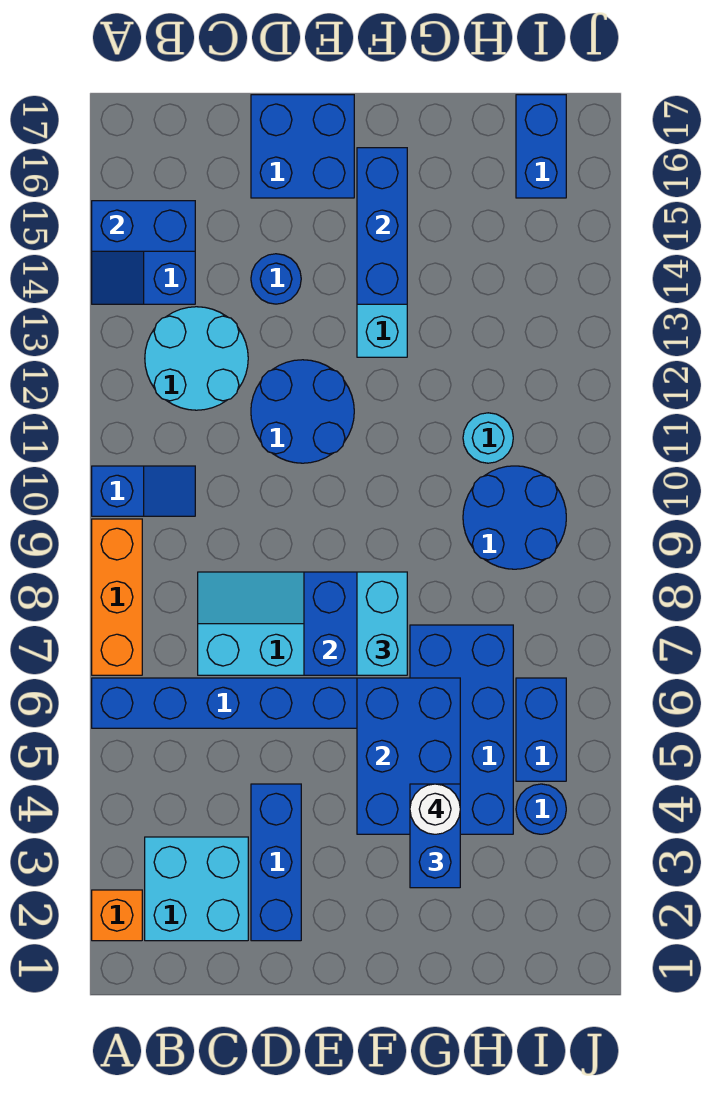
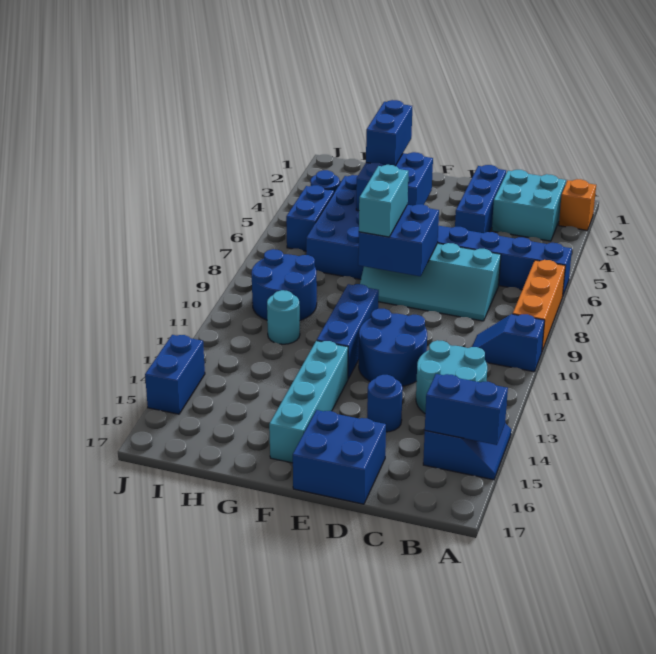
blue 2x3 brick [357,678,460,834] -> blue 2x2 brick [356,152,433,211]
blue 1x3 brick [357,148,407,304] -> blue 1x3 brick moved to [317,284,379,379]
white 1x1 round brick [410,784,460,834] -> none
blue 1x2 brick [516,95,566,198] -> blue 1x2 brick moved to [145,335,205,414]

